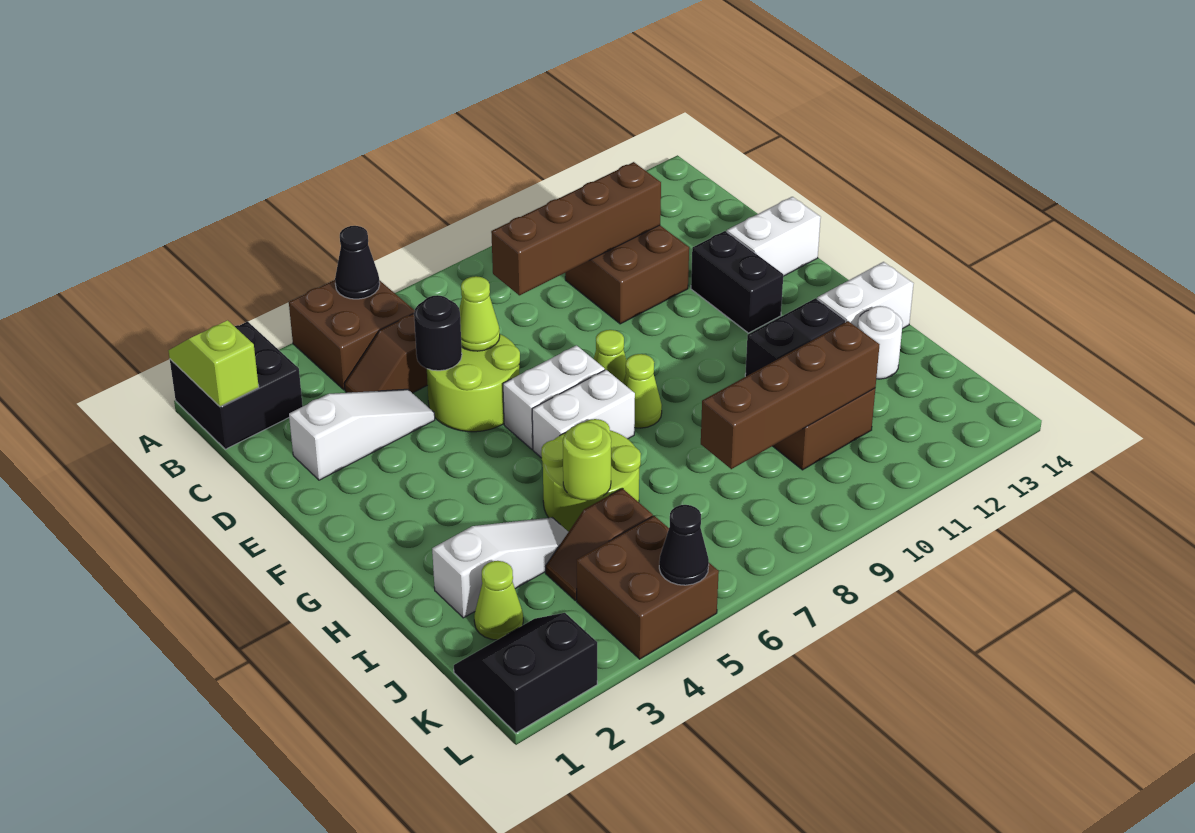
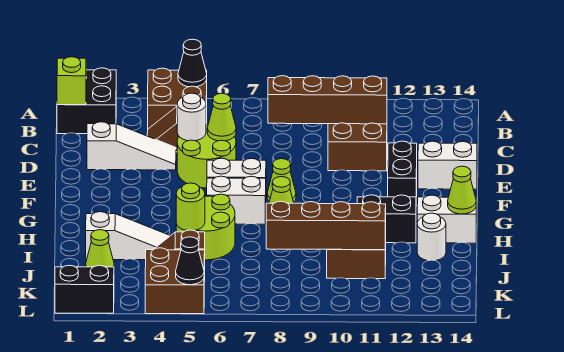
black 1x1 round brick [414,295,462,371] -> white 1x1 round brick [177,93,206,141]
none -> lime 1x1 cone [448,166,476,214]

